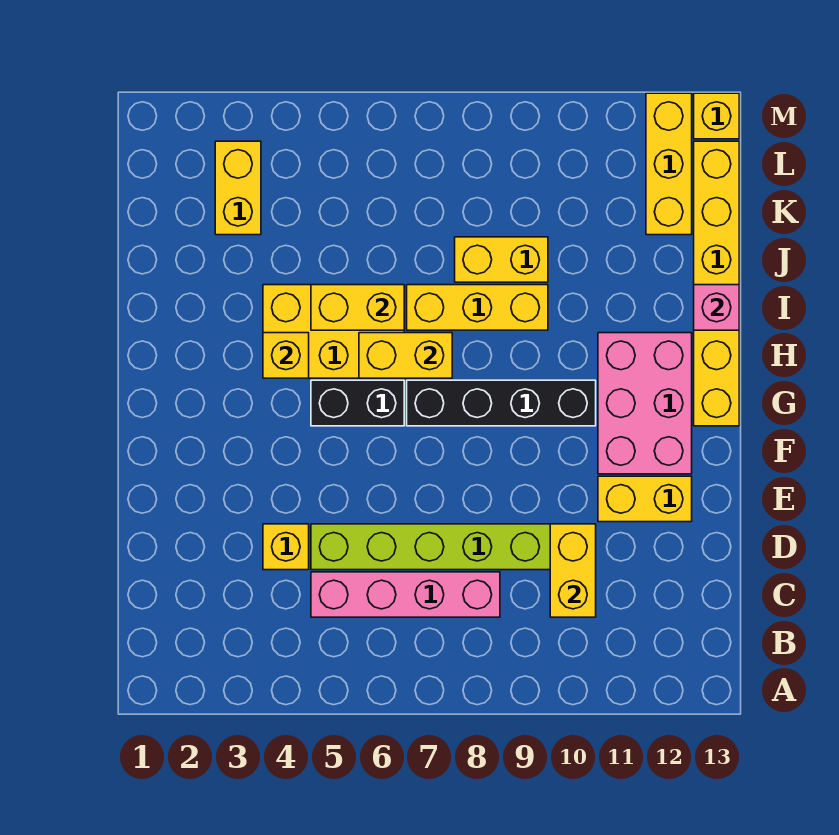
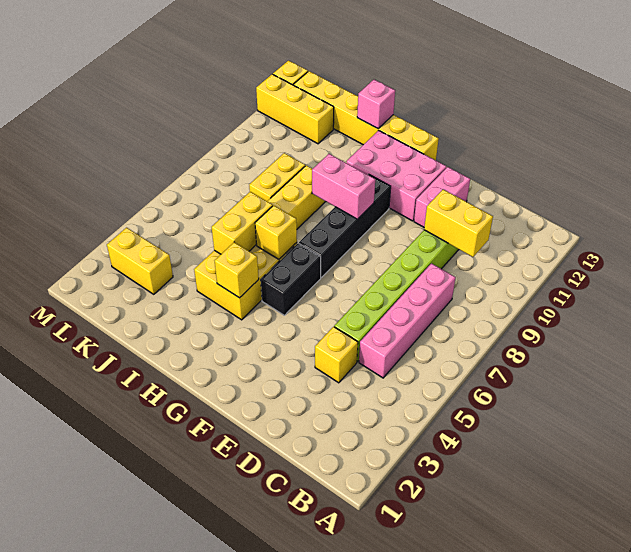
yellow 1x2 brick [598,476,692,522] -> pink 1x2 brick [414,167,470,227]
none -> pink 1x2 brick [312,154,375,219]
yellow 1x2 brick [359,333,452,378] -> yellow 1x1 brick [255,205,297,259]

